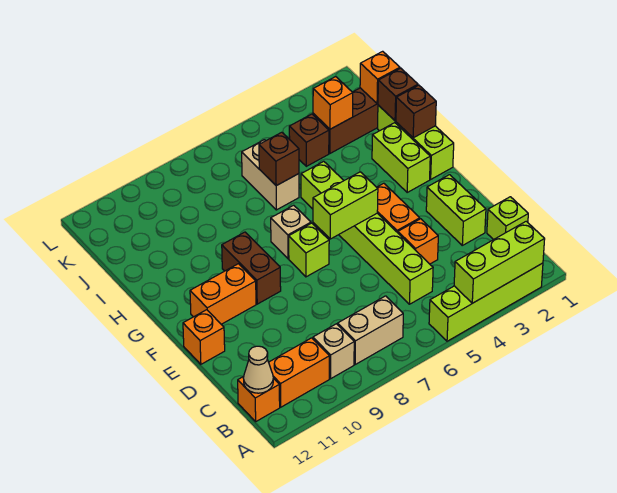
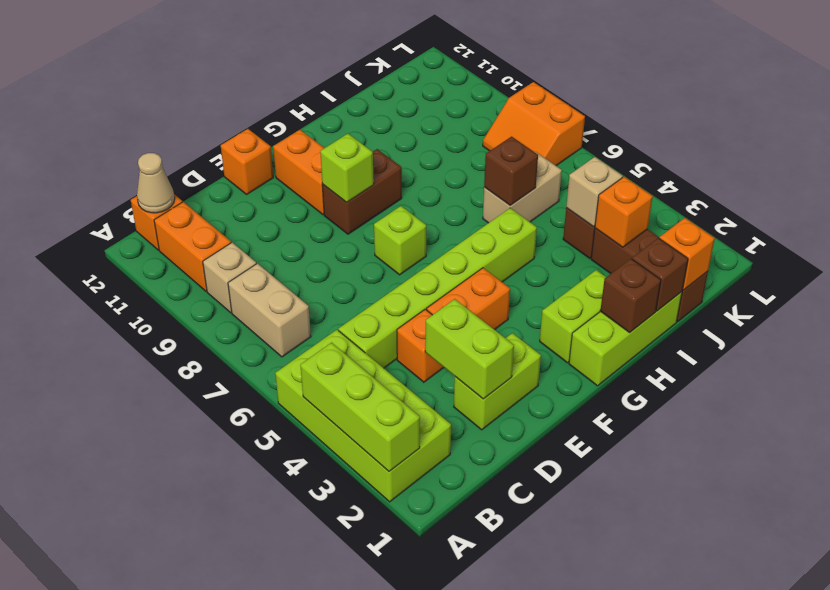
lime 1x4 brick [429,263,543,341] -> lime 2x4 brick [275,330,451,502]
lime 1x1 brick [487,197,528,240] -> lime 1x1 brick moved to [320,134,374,202]
lime 1x2 brick [313,172,378,239] -> lime 1x2 brick moved to [425,299,514,399]
tan 1x1 brick [271,205,311,259] -> tan 1x1 brick moved to [566,157,623,227]
none -> orange 2x2 slope [483,82,585,166]

